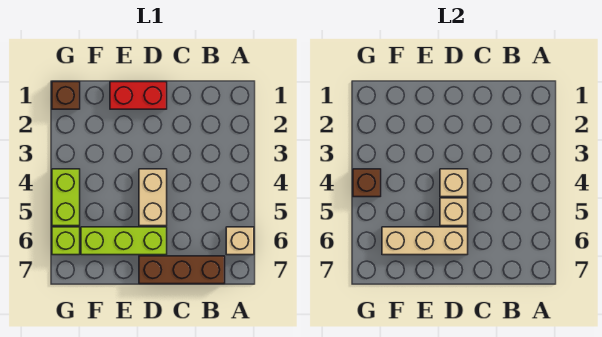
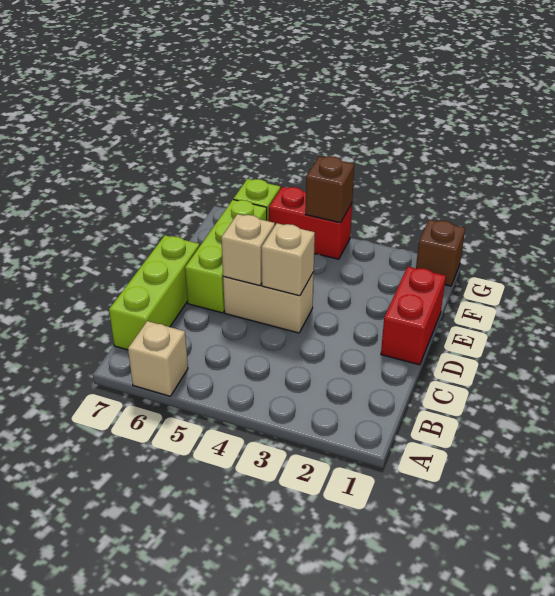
brown 1x3 brick [139,256,225,284] -> lime 1x3 brick [109,235,200,350]
tan 1x3 brick [382,227,468,255] -> none
lime 1x2 brick [52,169,80,226] -> red 1x2 brick [269,187,352,259]

